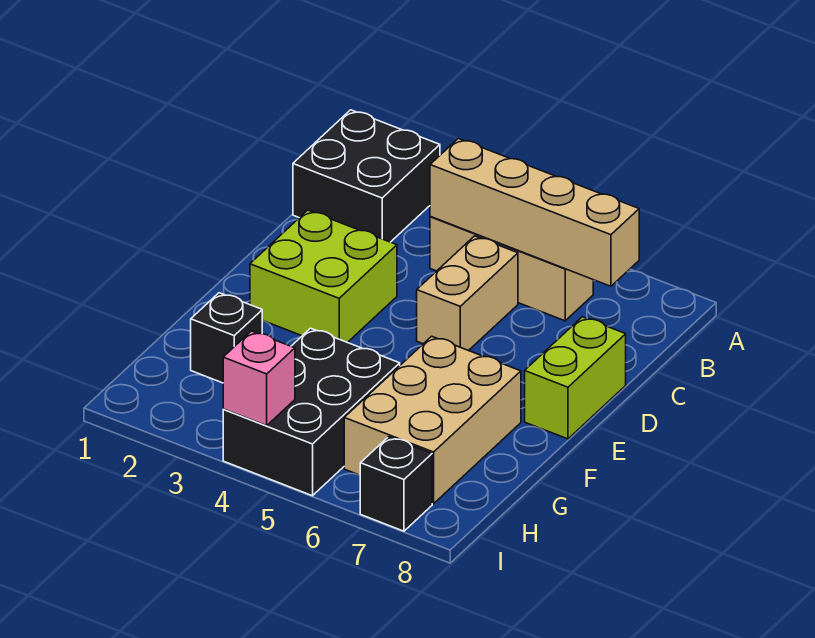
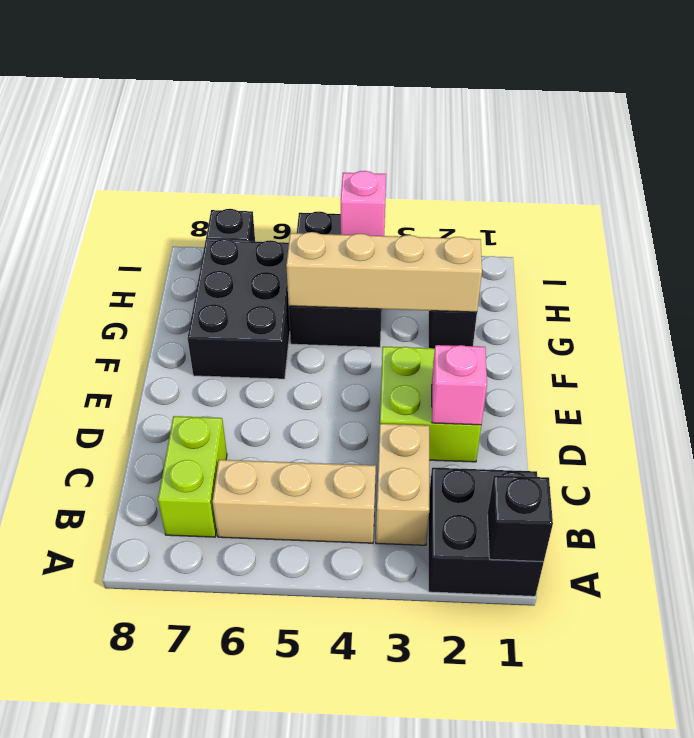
none -> black 1x1 brick [488,475,553,562]
tan 1x4 brick [430,138,639,286] -> tan 1x4 brick moved to [286,232,482,312]
tan 1x2 brick [417,236,518,351] -> tan 1x2 brick moved to [376,424,429,545]
none -> pink 1x1 brick [432,345,487,425]
lime 1x2 brick [525,317,626,439] -> lime 1x2 brick moved to [158,416,227,537]
tan 2x3 brick [344,336,521,504] -> black 2x3 brick [188,239,290,379]

